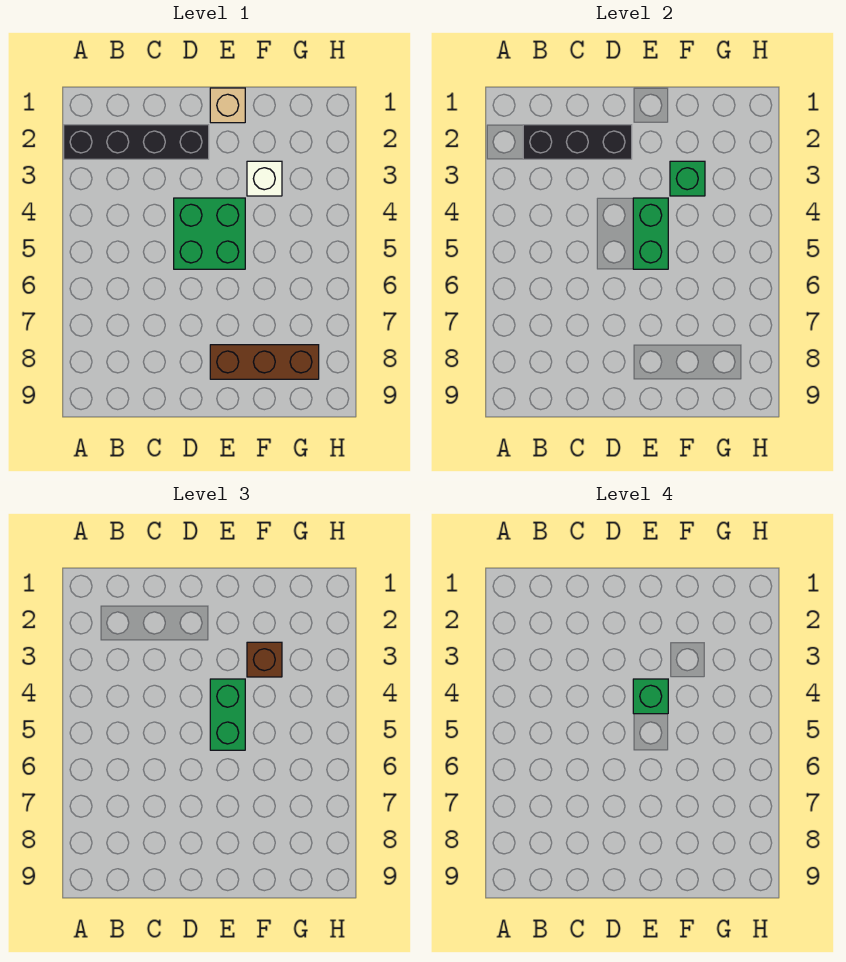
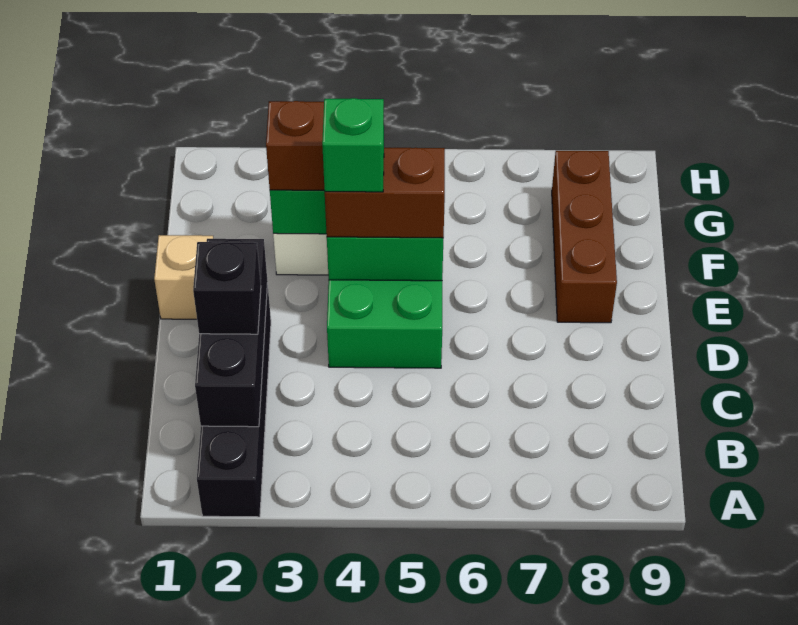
none -> black 1x1 brick [193,242,261,334]
green 1x2 brick [210,679,245,750] -> brown 1x2 brick [325,148,445,238]

